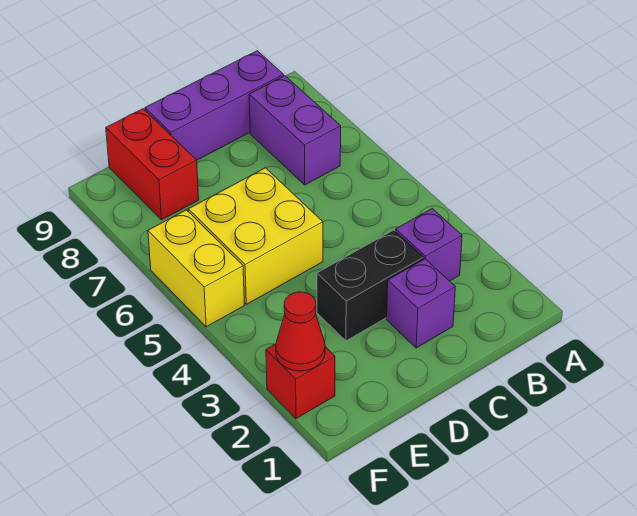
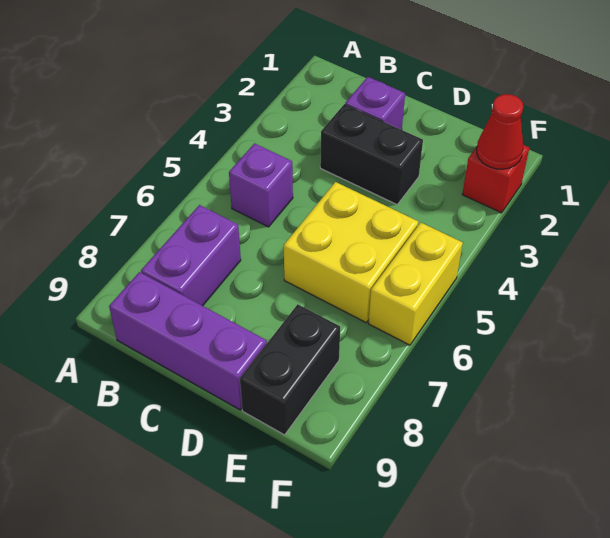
purple 1x1 brick [396,209,462,281] -> purple 1x1 brick moved to [229,143,293,227]
red 1x2 brick [106,109,199,220] -> black 1x2 brick [240,304,340,435]

